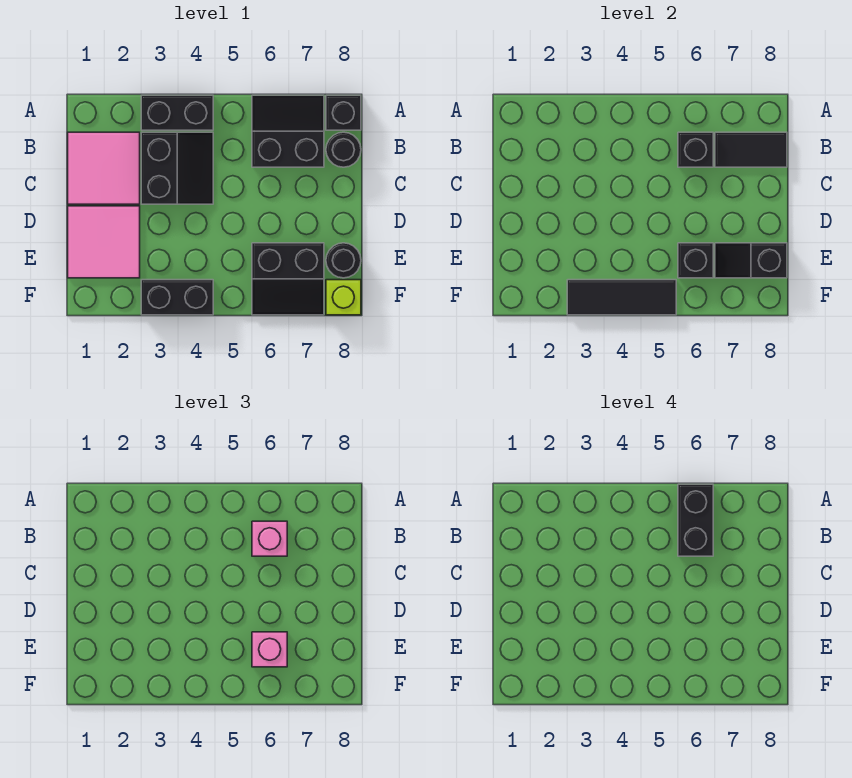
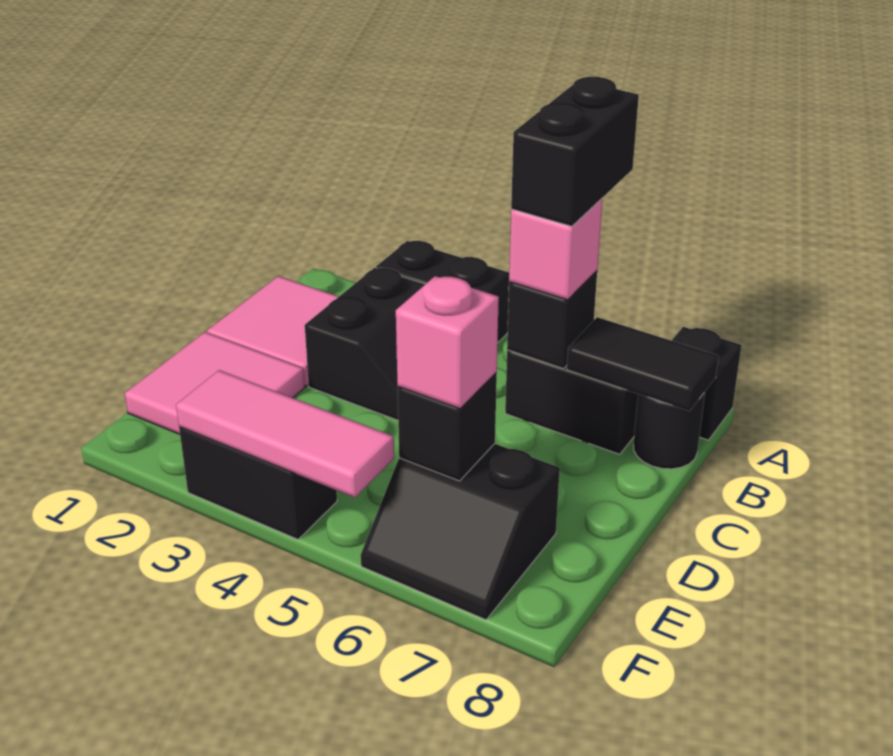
black 1x2 slope [715,243,787,278] -> none
black 1x1 round brick [326,243,361,278] -> none
black 1x3 tile [567,280,676,315] -> pink 1x3 tile [176,370,394,498]
lime 1x1 brick [326,280,361,315] -> none

